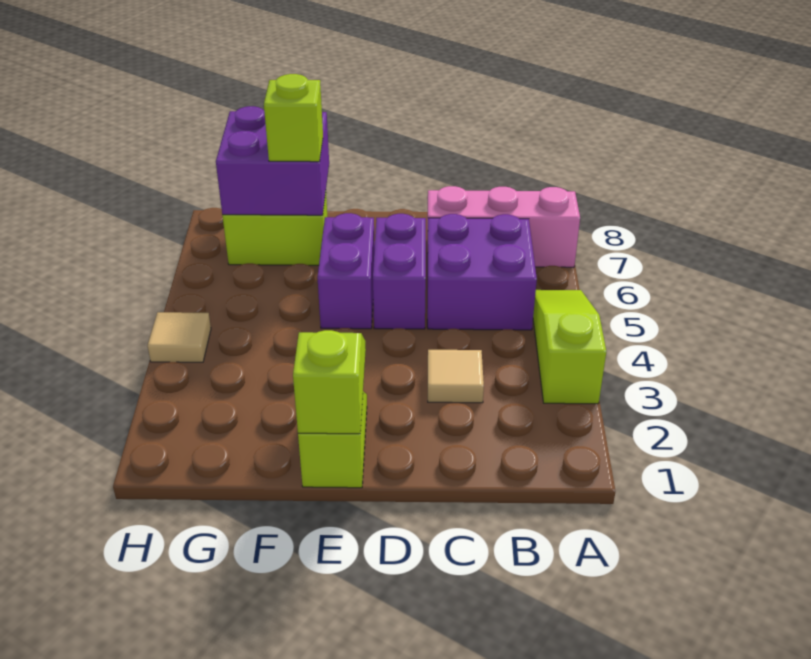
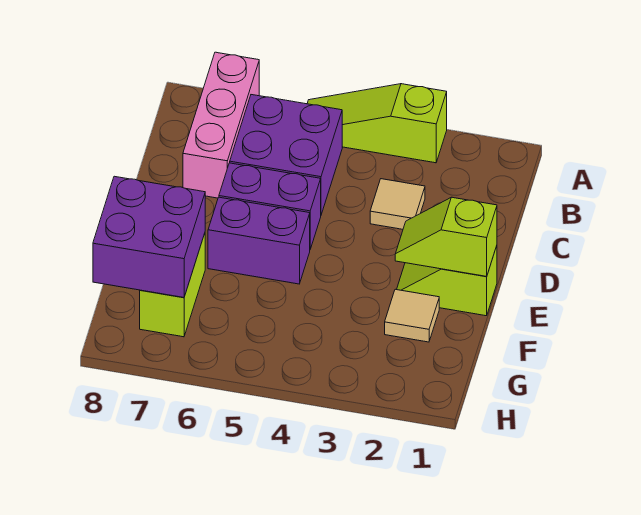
lime 1x1 brick [264,74,323,162] -> none
tan 1x1 tile [147,312,211,362] -> tan 1x1 tile moved to [385,289,439,342]

